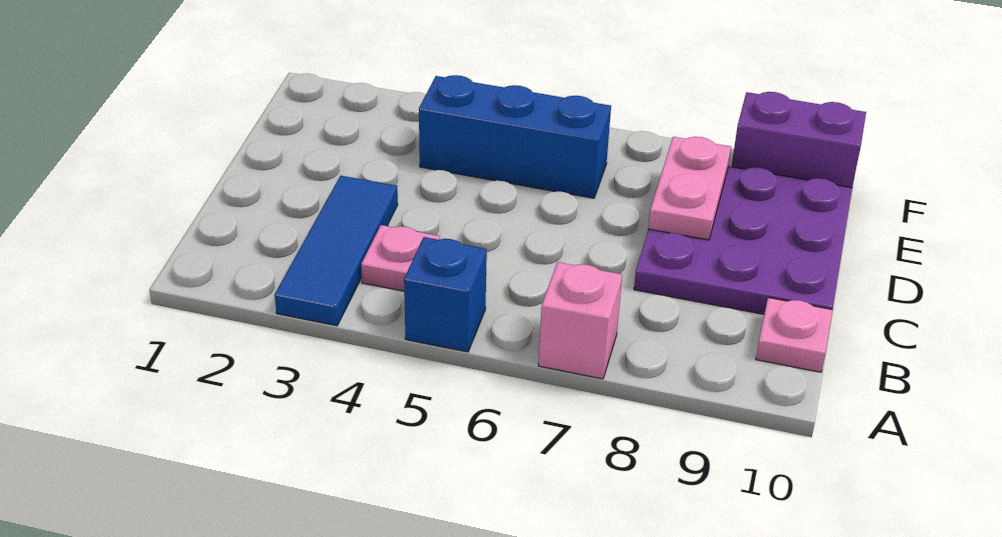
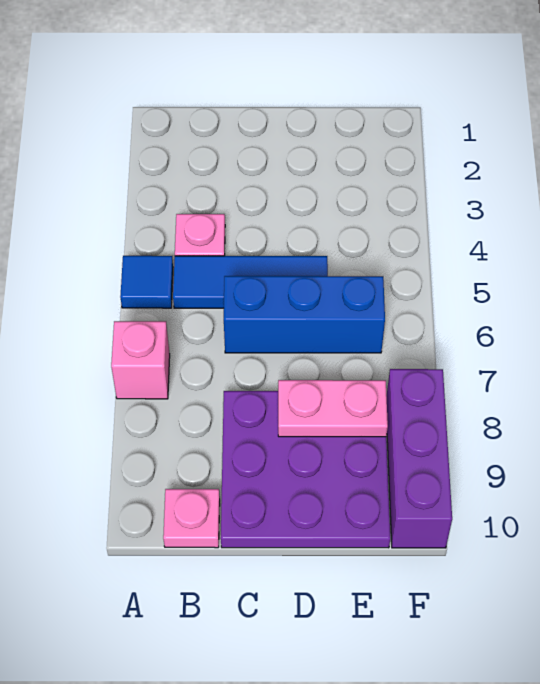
blue 1x3 tile [275,176,398,326] -> blue 1x3 tile moved to [173,256,328,308]
blue 1x1 brick [404,237,487,352] -> blue 1x1 tile [120,256,173,308]
blue 1x3 brick [419,75,611,198] -> blue 1x3 brick turned to [224,276,385,353]
purple 1x2 brick [732,92,866,188] -> purple 1x3 brick [387,369,452,548]

